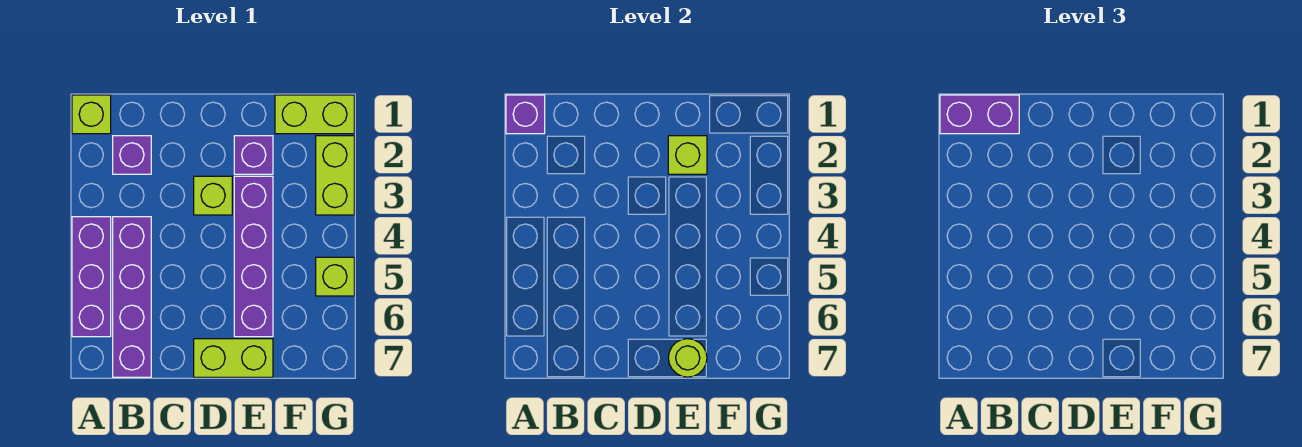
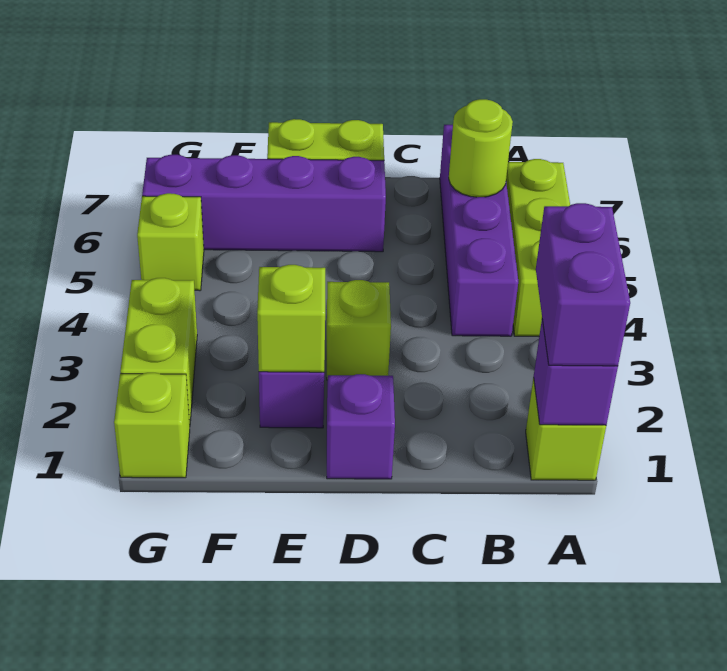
purple 1x2 brick [940,95,1019,134] -> purple 1x2 brick turned to [536,203,630,366]
purple 1x3 brick [72,217,111,337] -> lime 1x3 brick [506,159,570,336]
purple 1x1 brick [113,136,151,174] -> purple 1x1 brick moved to [327,374,395,479]
purple 1x4 brick [234,176,273,337] -> purple 1x4 brick turned to [142,155,386,252]
lime 1x1 round brick [668,339,707,377] -> lime 1x1 round brick moved to [449,99,513,197]
lime 1x2 brick [275,95,354,134] -> lime 1x1 brick [114,373,190,478]

